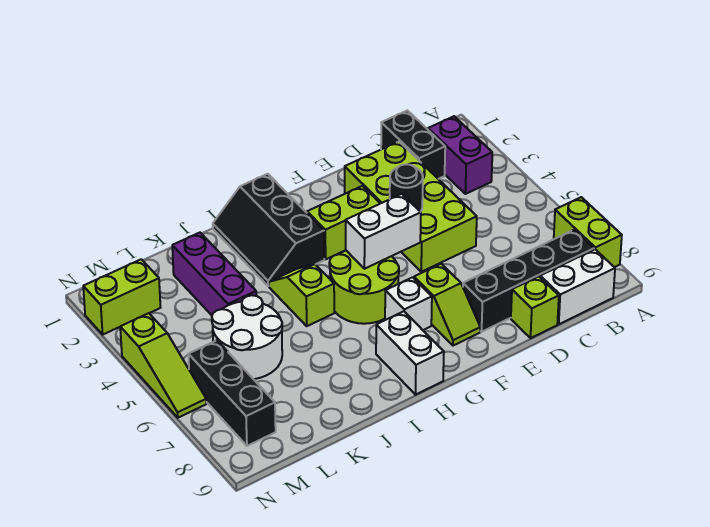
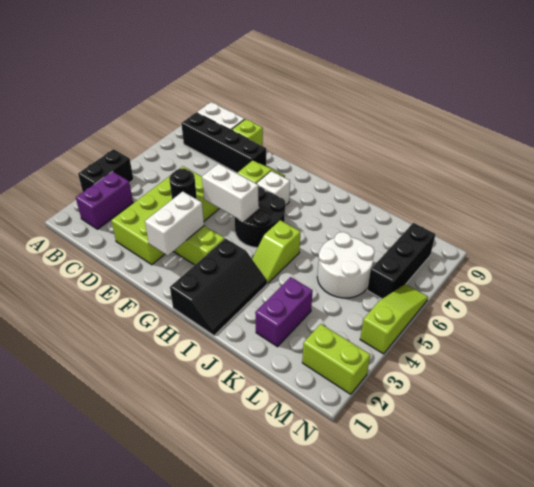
lime 1x2 brick [554,197,622,267] -> none
black 1x2 brick [381,111,445,179] -> black 1x2 brick moved to [78,149,134,192]
lime 2x2 round brick [329,250,399,324] -> black 2x2 round brick [234,186,286,248]
white 1x2 brick [376,311,444,395] -> white 1x2 brick moved to [145,192,204,256]
purple 1x3 brick [172,233,256,315] -> purple 1x2 brick [255,277,313,347]

